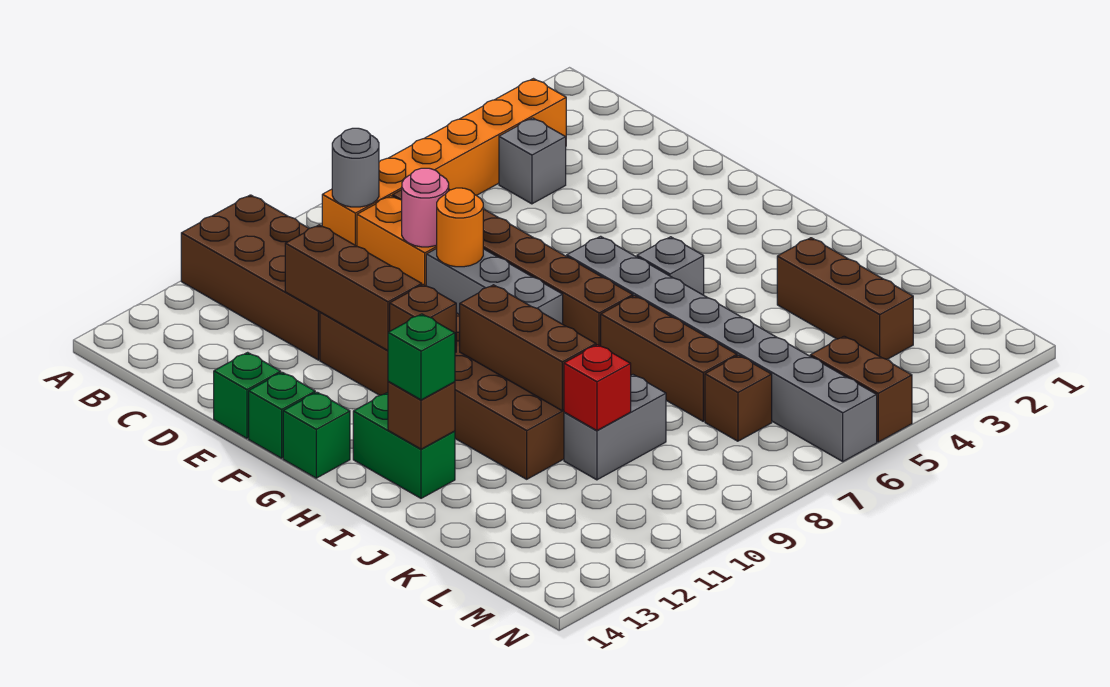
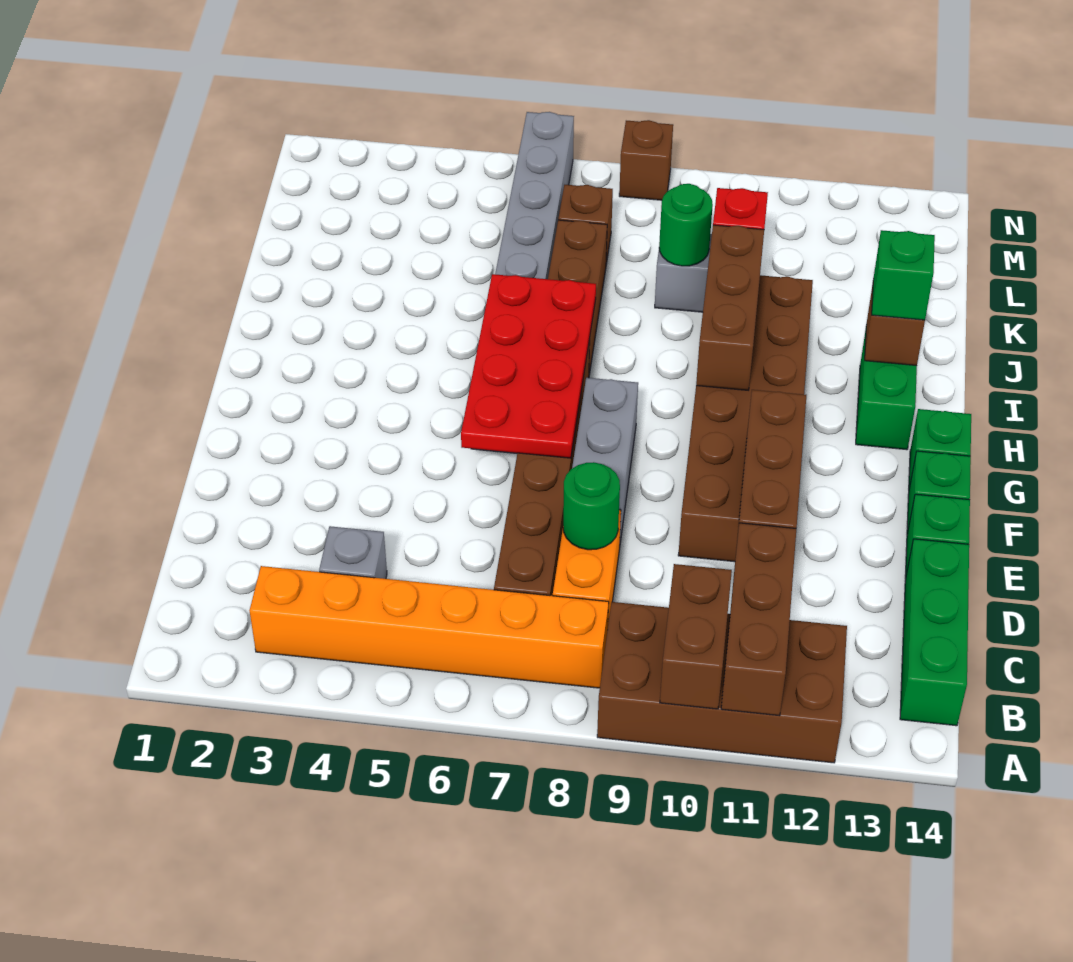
brown 2x4 brick [181,195,320,360] -> brown 2x4 brick turned to [597,602,847,763]
grey 1x1 round brick [332,128,379,207] -> none
none -> green 1x3 brick [900,539,969,726]
pink 1x1 round brick [402,168,449,247] -> green 1x1 round brick [563,462,620,550]
orange 1x1 round brick [437,188,483,267] -> none
none -> red 2x4 plate [461,274,596,458]
brown 1x1 brick [390,284,456,353] -> brown 1x1 brick moved to [619,120,673,200]
grey 1x1 brick [637,237,704,295] -> none
brown 1x3 brick [777,238,913,359] -> brown 1x3 brick moved to [721,523,796,716]
none -> green 1x1 round brick [659,184,713,266]
brown 1x2 brick [810,336,912,442] -> brown 1x2 brick moved to [660,564,732,709]

